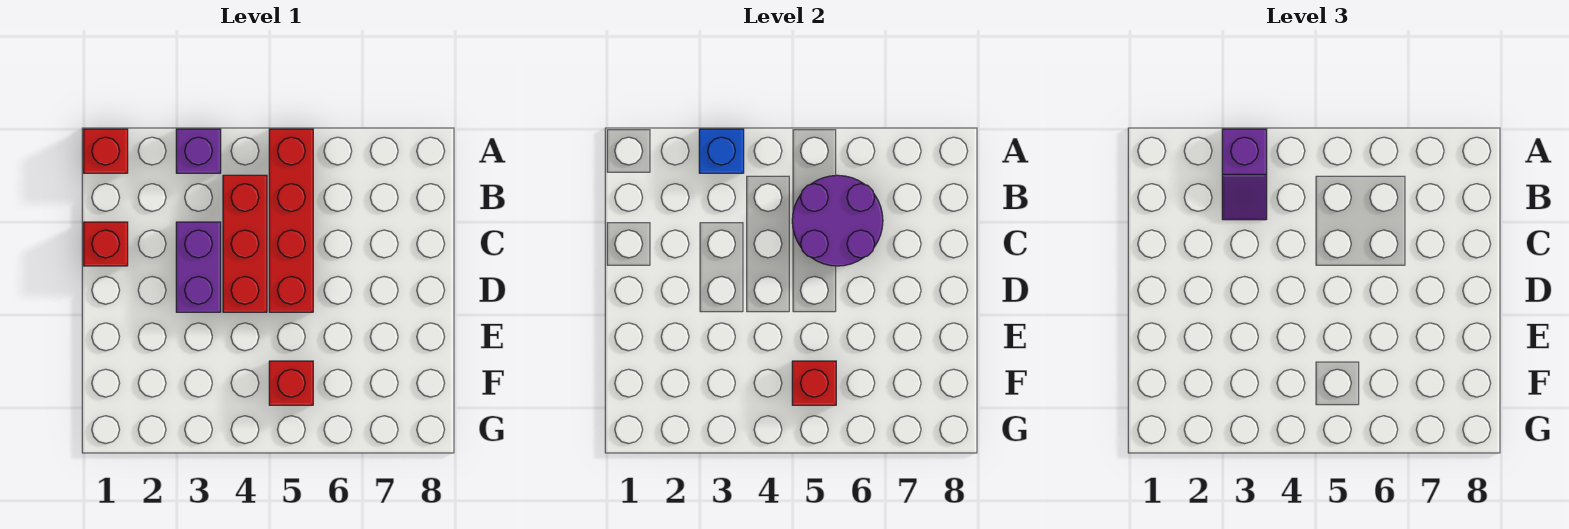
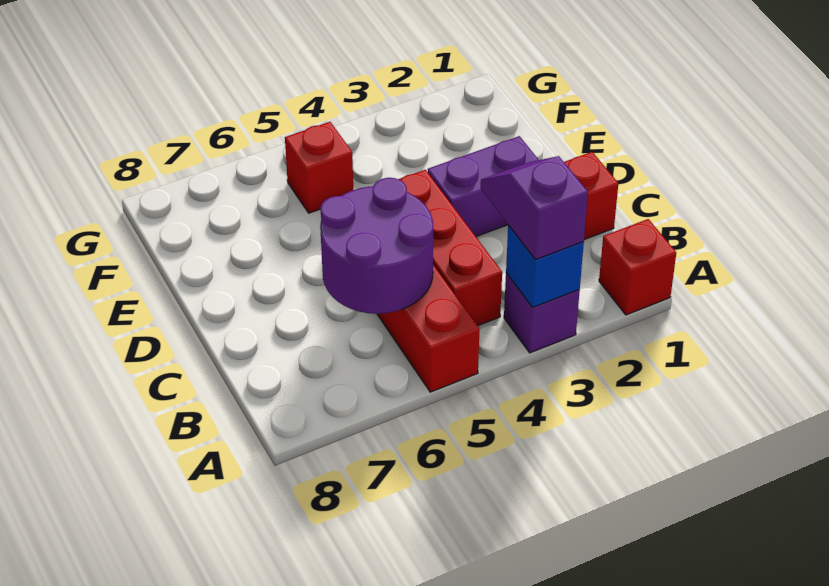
purple 1x2 brick [176,222,221,312] -> purple 1x2 brick turned to [428,136,538,236]
red 1x1 brick [792,361,836,405] -> none

